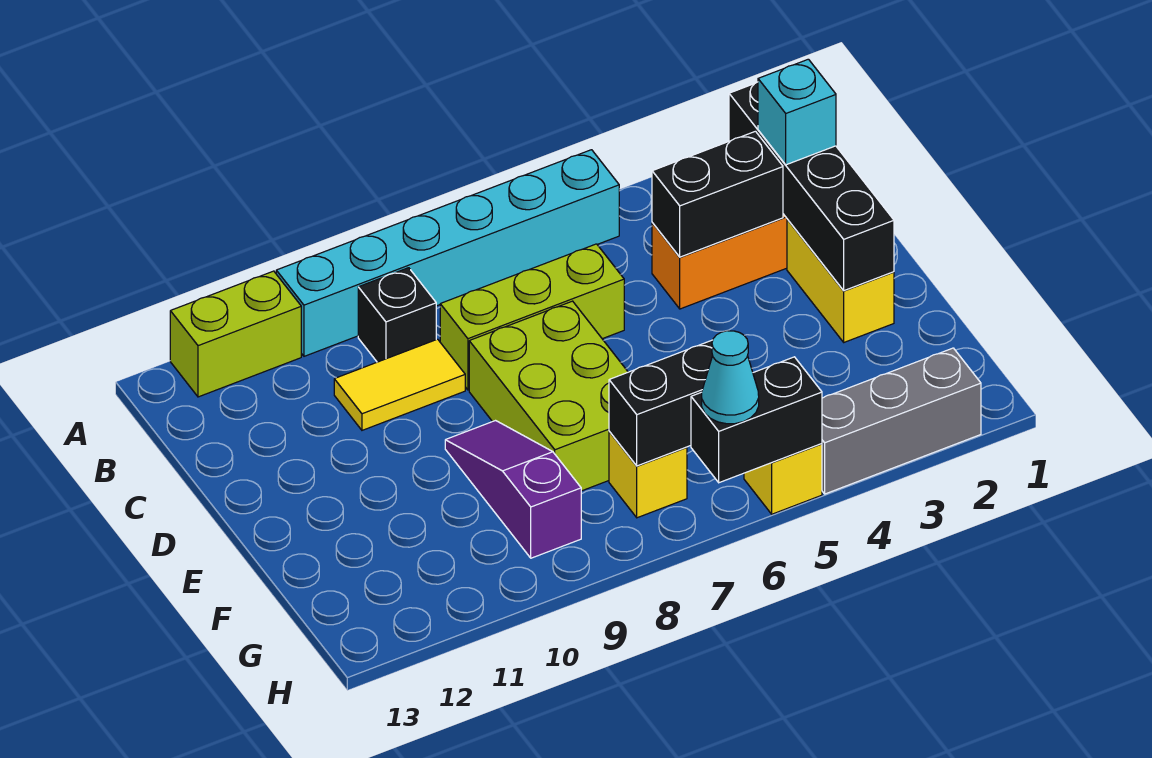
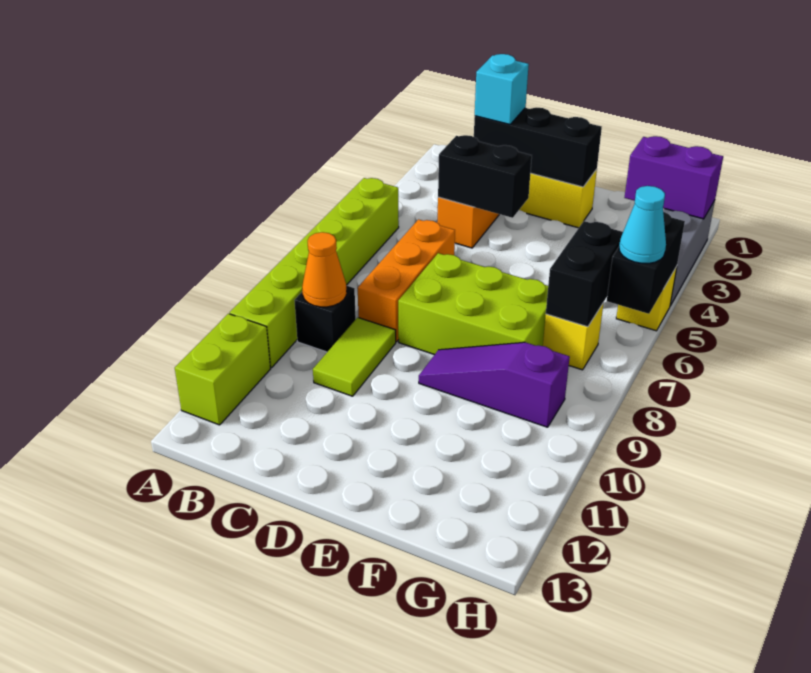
cyan 1x6 brick [276,150,619,356] -> lime 1x6 brick [230,178,399,368]
black 1x4 brick [729,82,894,291] -> black 1x3 brick [474,108,602,187]
none -> orange 1x1 cone [302,232,347,307]
black 1x2 brick [652,131,783,257] -> black 1x2 brick turned to [438,135,532,218]
lime 1x3 brick [440,244,624,390] -> orange 1x3 brick [358,219,455,342]
yellow 1x2 tile [334,339,465,430] -> lime 1x2 tile [313,317,396,396]
none -> purple 1x2 brick [624,136,723,219]

